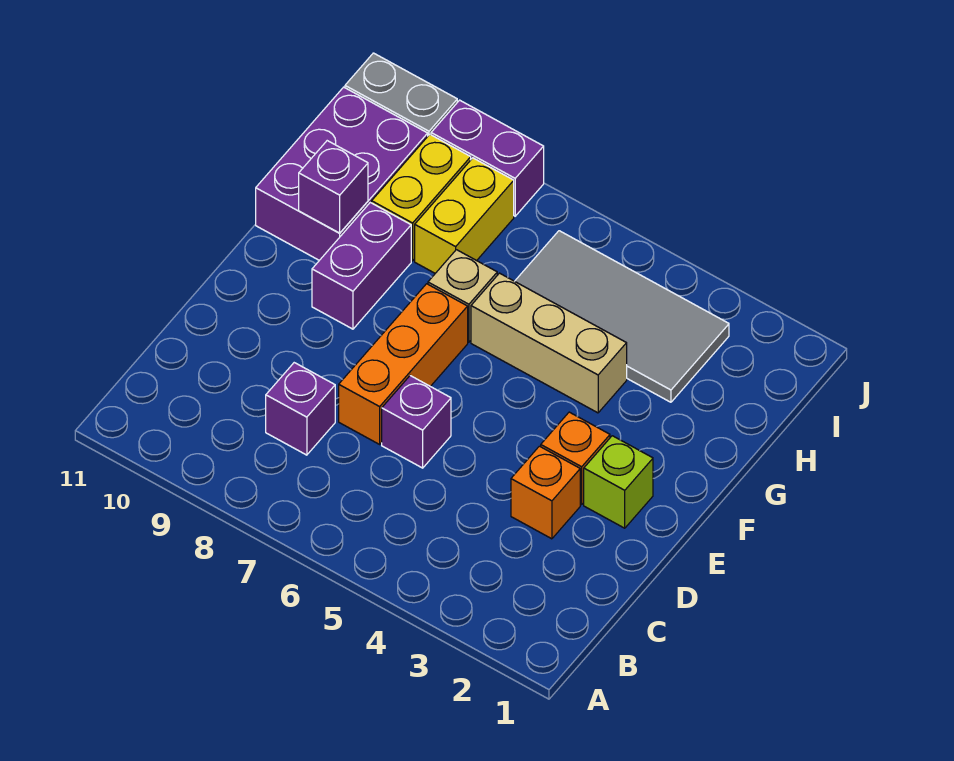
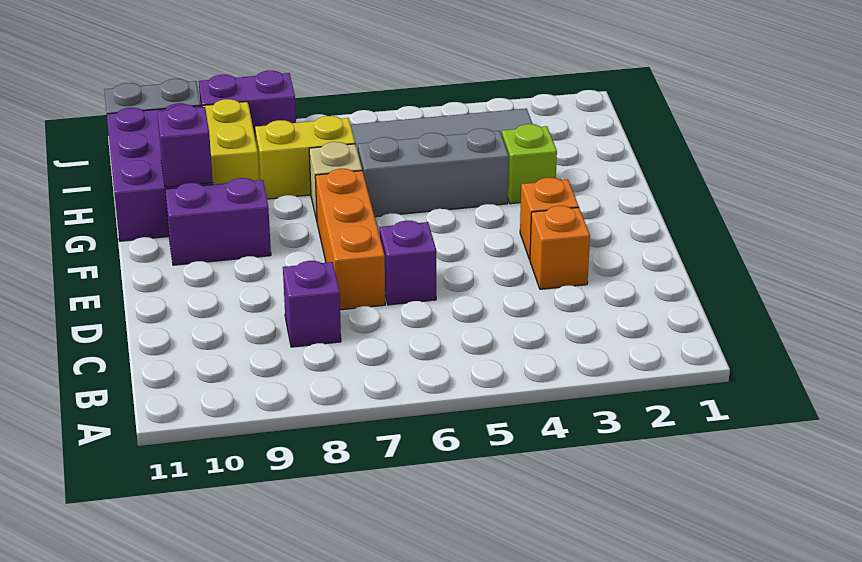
lime 1x1 brick [584,436,653,528] -> lime 1x1 brick moved to [502,124,557,204]
purple 1x2 brick [312,203,411,329] -> purple 1x2 brick turned to [165,178,271,265]
tan 1x3 brick [471,273,627,413] -> grey 1x3 brick [358,129,509,217]
yellow 1x2 brick [415,158,514,273] -> yellow 1x2 brick turned to [255,116,355,199]

